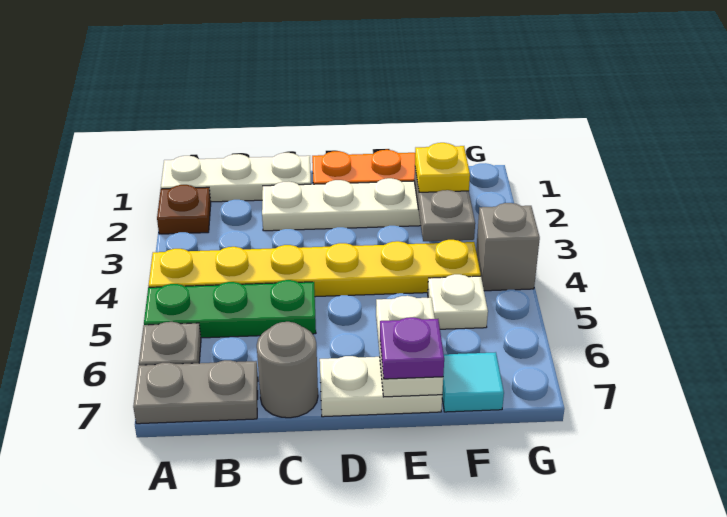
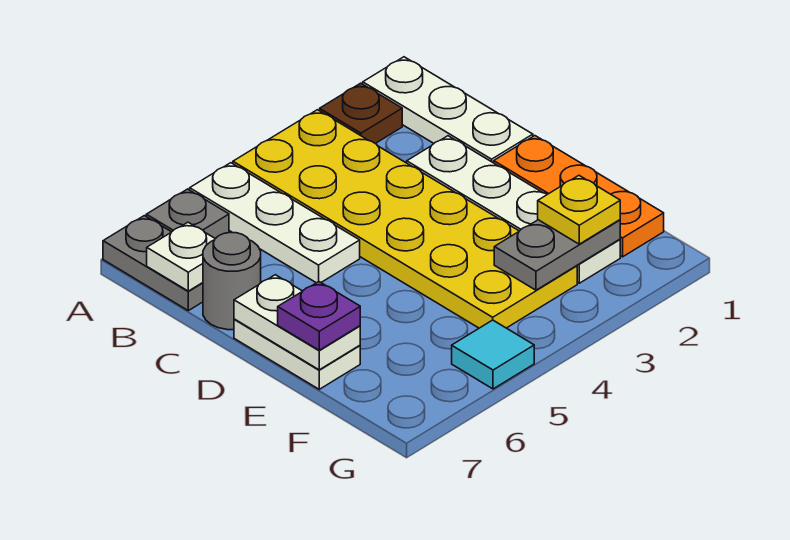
yellow 1x6 plate [149,240,481,297] -> yellow 2x6 plate [233,110,577,328]
green 1x3 plate [144,280,316,338] -> white 1x3 plate [190,163,360,283]
white 1x2 plate [376,296,443,397] -> white 1x2 plate turned to [234,275,360,370]
white 1x1 plate [428,274,488,329] -> white 1x1 plate moved to [147,222,215,291]
cyan 1x1 tile [442,352,504,412] -> cyan 1x1 tile moved to [452,320,534,389]
grey 1x1 brick [476,203,540,291] -> none

